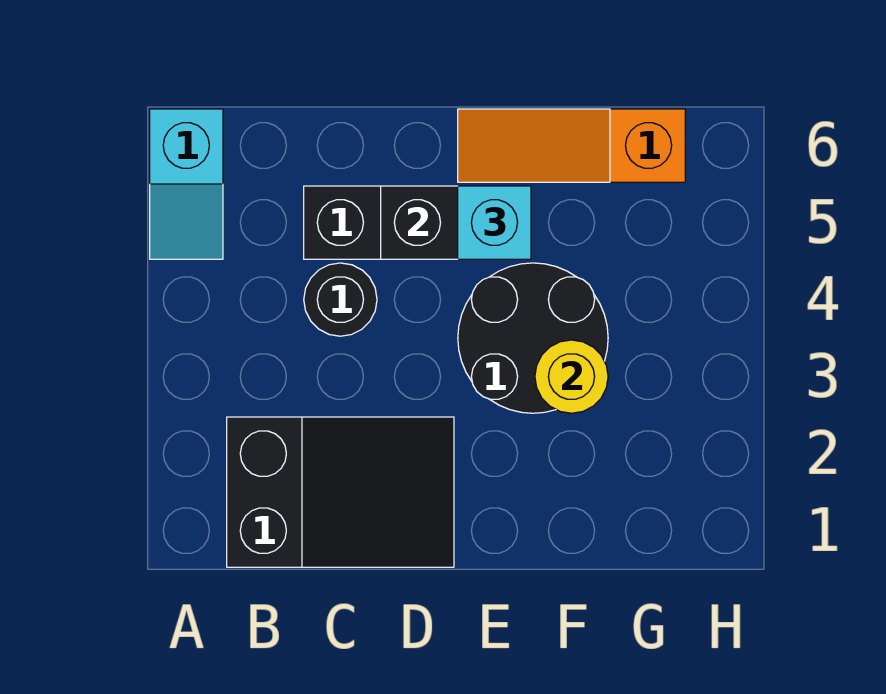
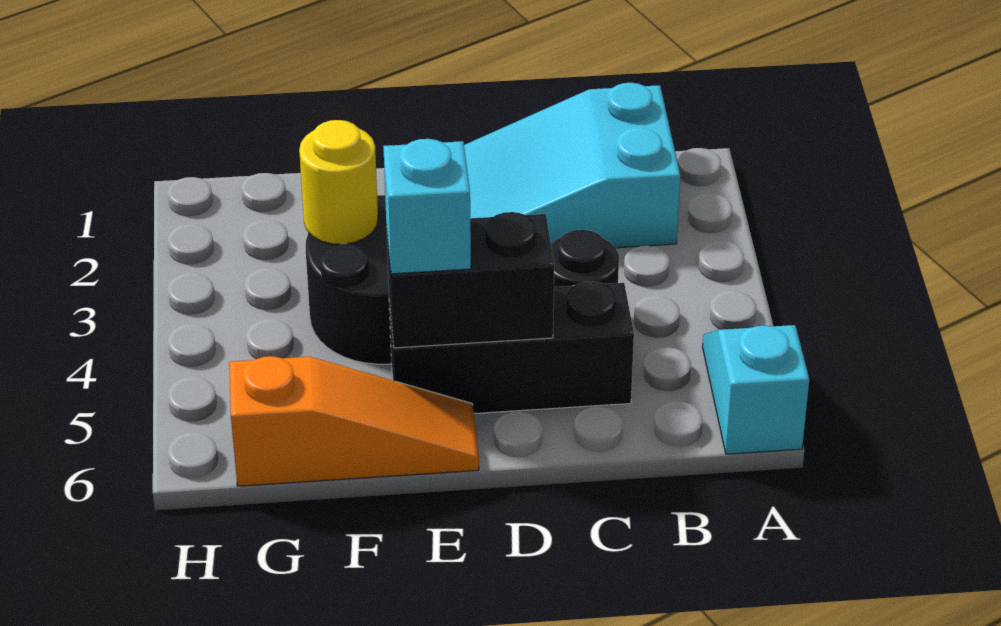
black 2x3 slope [227,417,454,567] -> cyan 2x3 slope [464,83,680,248]

